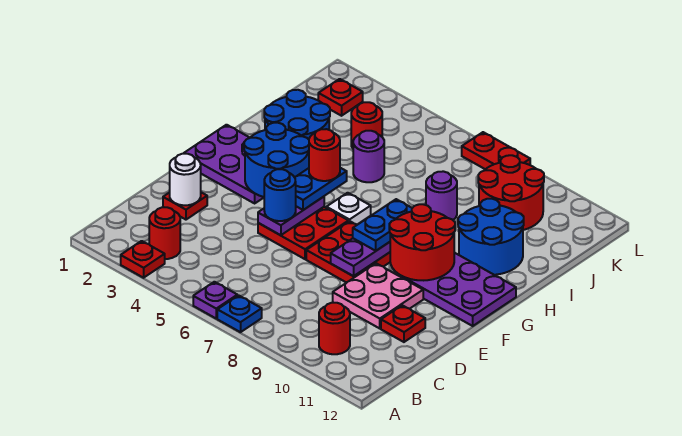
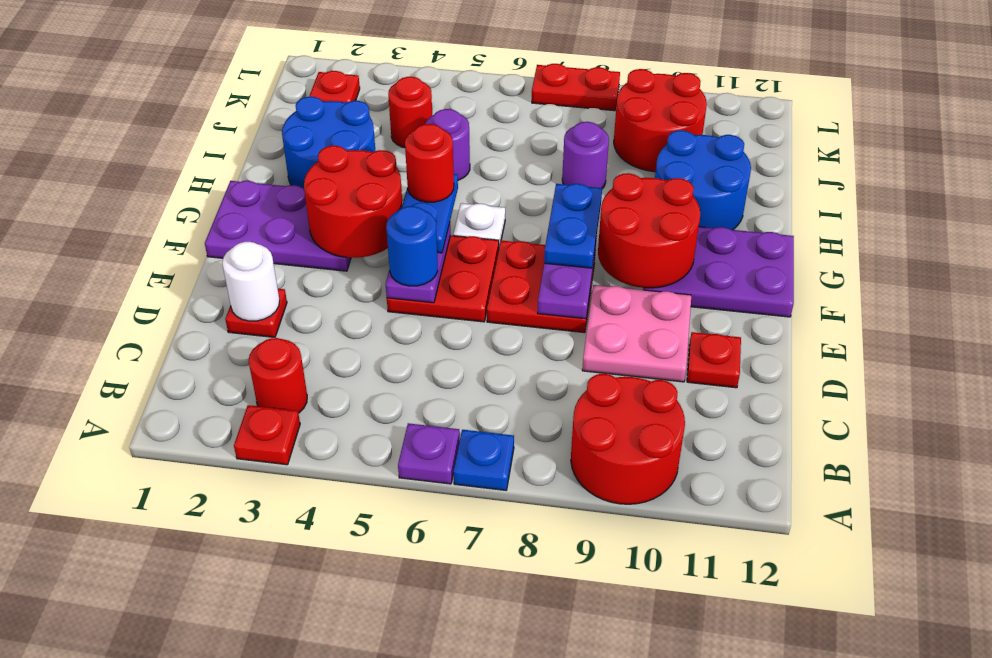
red 1x1 round brick [319,303,350,354] -> red 2x2 round brick [571,374,685,504]
blue 2x2 round brick [244,123,309,197] -> red 2x2 round brick [304,146,403,258]

